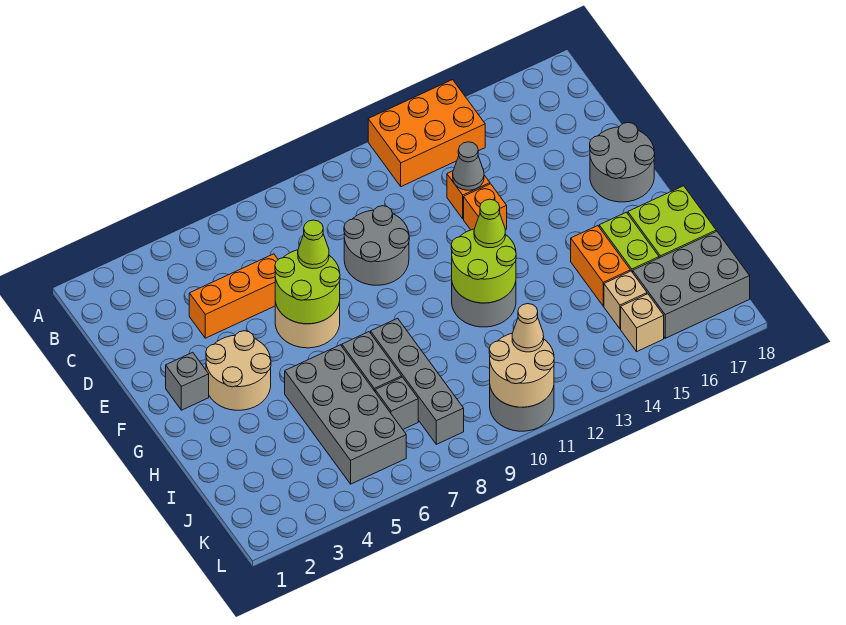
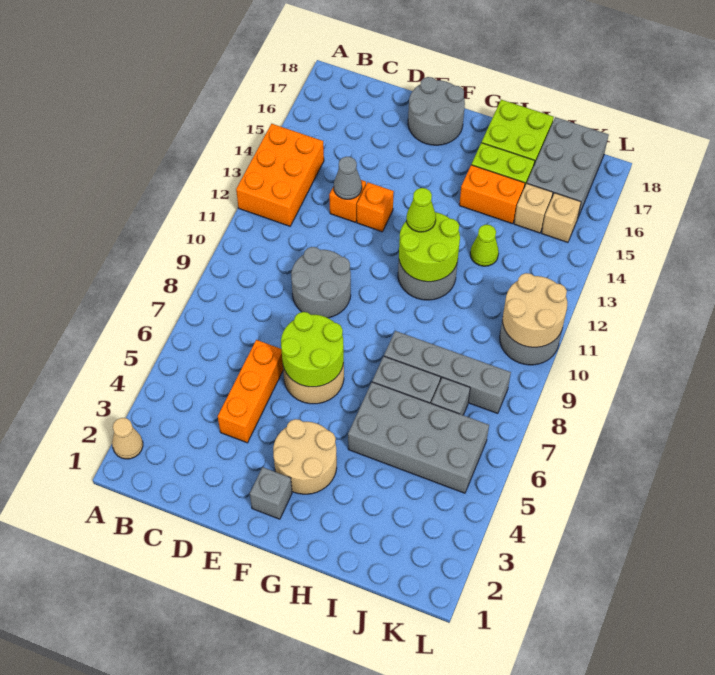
lime 1x1 cone [298,220,329,269] -> lime 1x1 cone moved to [470,225,499,266]
tan 1x1 cone [512,304,544,352] -> tan 1x1 cone moved to [112,418,143,459]

